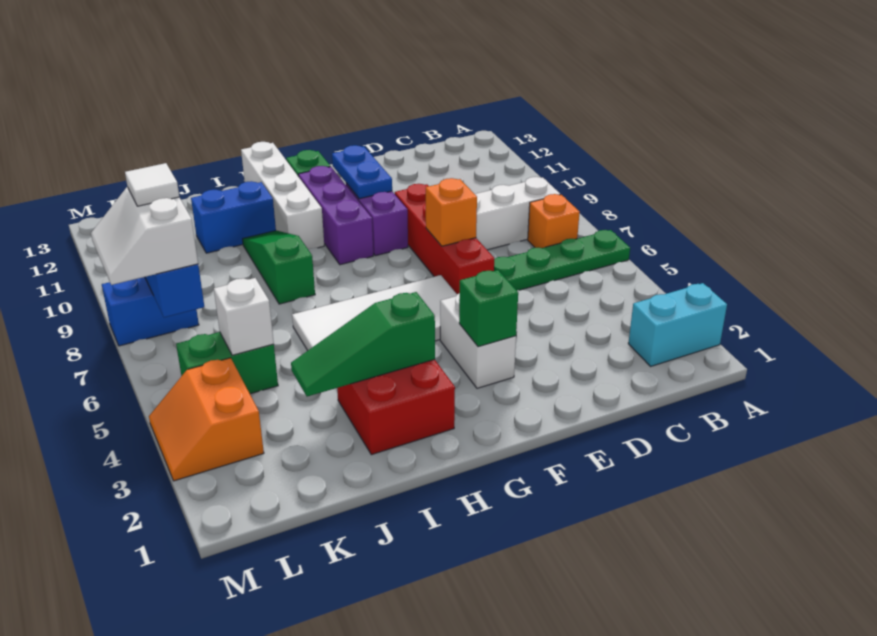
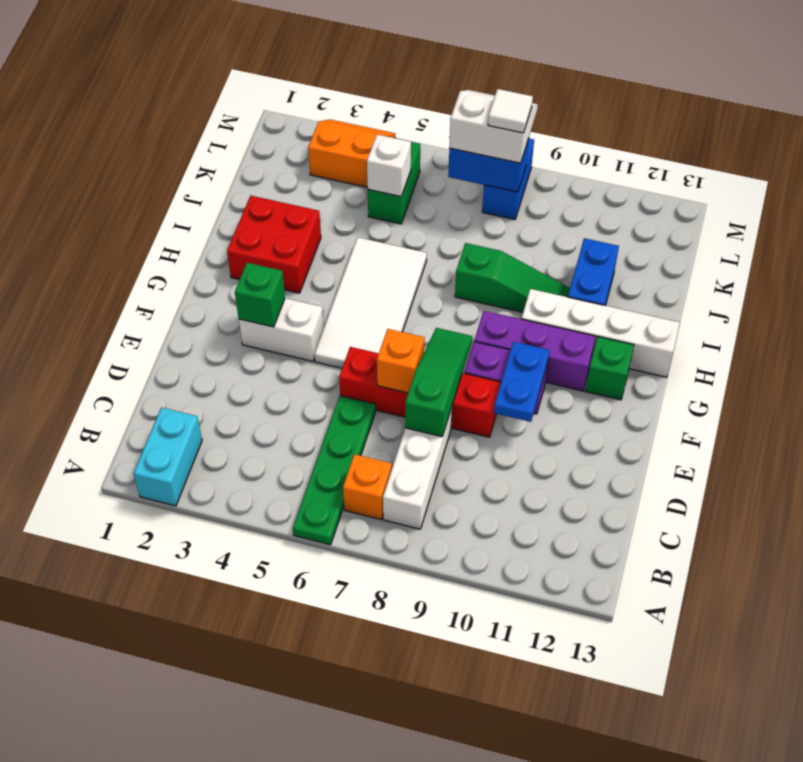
blue 1x2 plate [332,145,392,199] -> blue 1x2 plate turned to [494,342,550,422]
green 1x3 slope [291,292,435,397] -> green 1x3 slope moved to [405,328,472,437]

